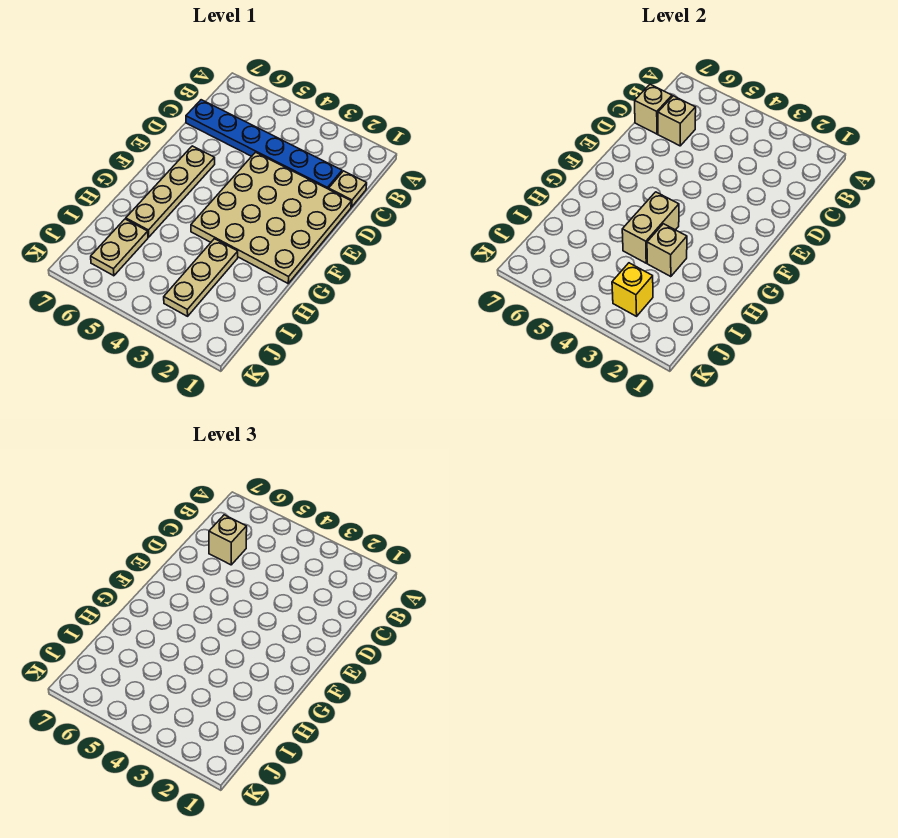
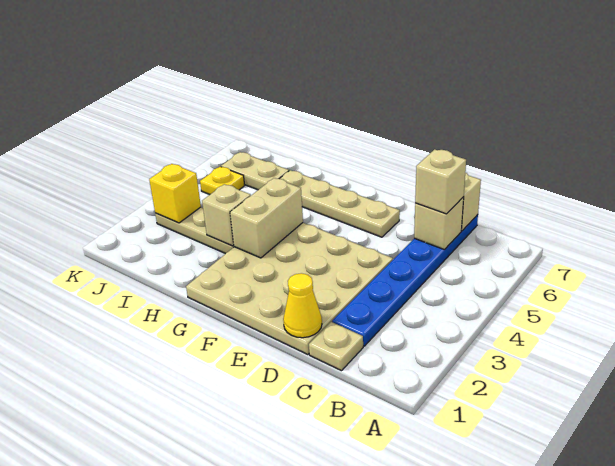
none -> yellow 1x1 cone [283,273,322,338]
tan 1x2 brick [622,192,679,263] -> tan 1x2 brick turned to [230,178,303,258]
none -> yellow 1x1 plate [200,167,245,195]

